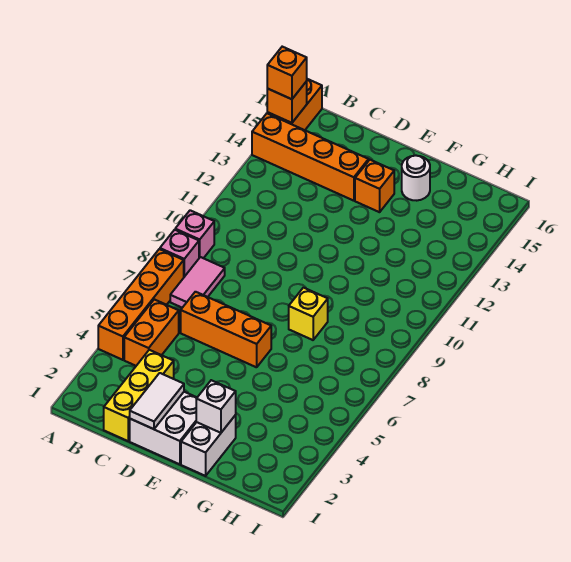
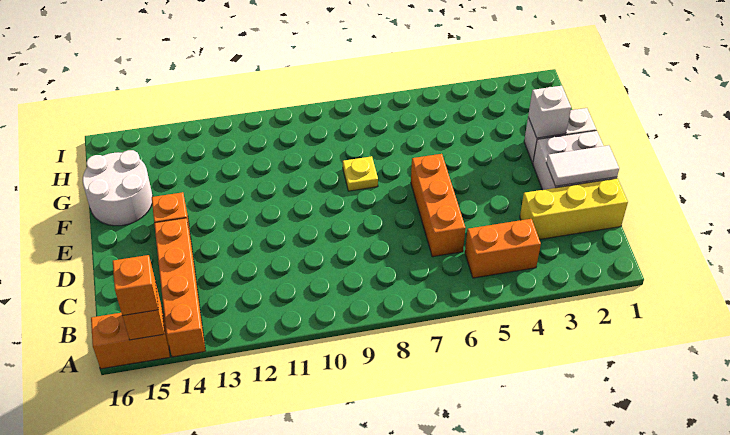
orange 1x4 brick [98,249,184,360] -> none
pink 1x1 brick [160,230,199,277] -> none
pink 1x1 brick [175,210,214,258] -> none
pink 1x2 tile [170,257,225,308] -> none
yellow 1x1 brick [289,288,328,340] -> yellow 1x1 plate [343,156,378,191]
white 1x1 round brick [402,156,430,201] -> white 2x2 round brick [83,150,153,226]

